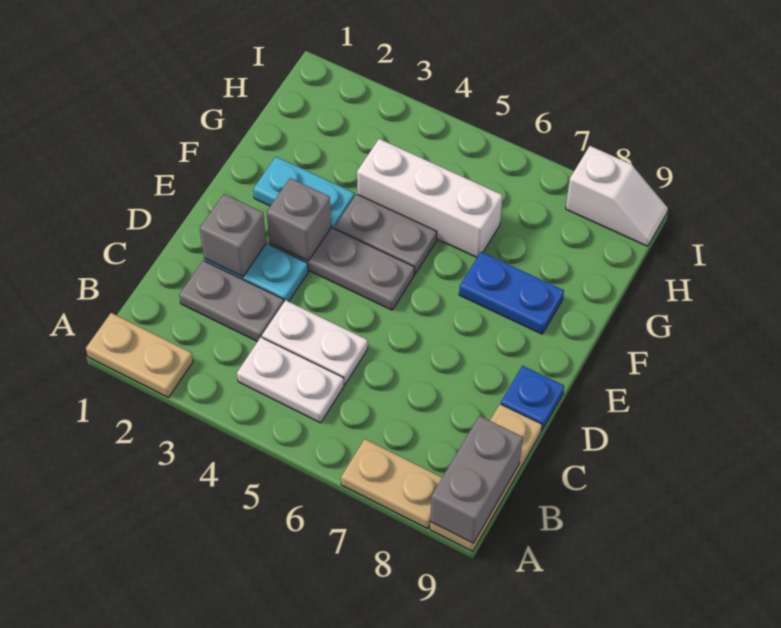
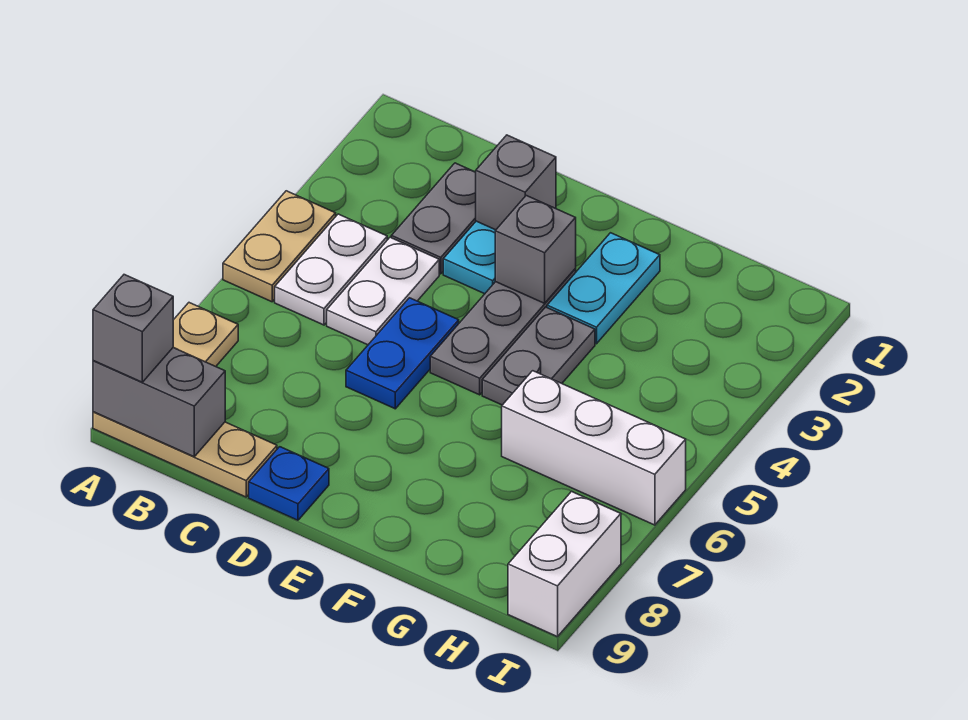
tan 1x2 plate [86,313,193,397] -> tan 1x2 plate moved to [223,191,336,302]
none -> grey 1x1 brick [93,275,173,382]
blue 1x2 plate [459,252,564,334] -> blue 1x2 plate moved to [346,298,459,409]
white 1x3 brick [357,139,502,257] -> white 1x3 brick turned to [502,371,686,525]
white 1x2 slope [566,146,668,246] -> white 1x2 brick [508,491,621,637]

